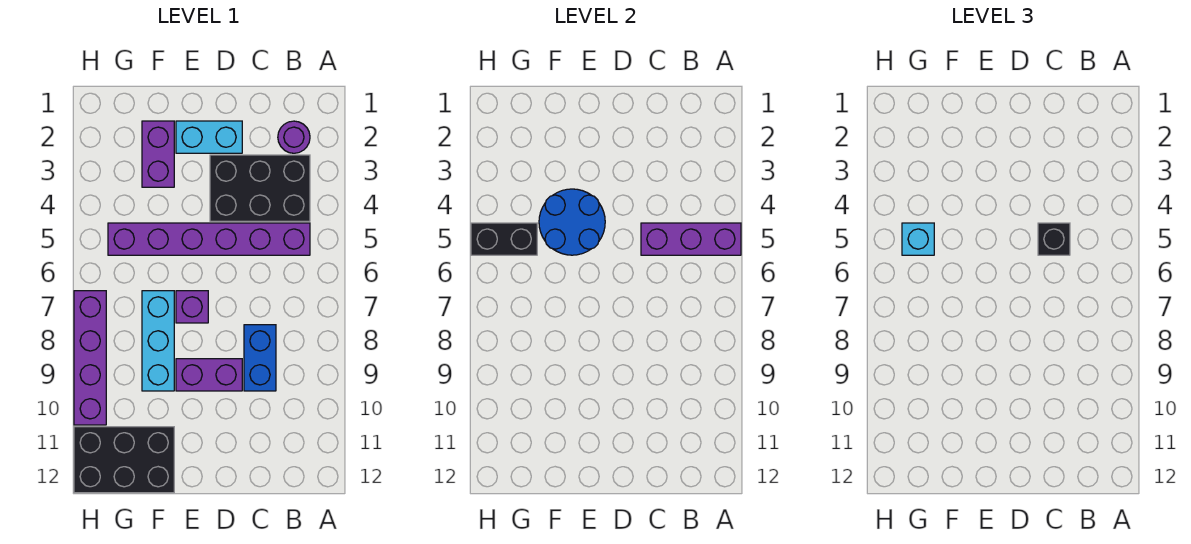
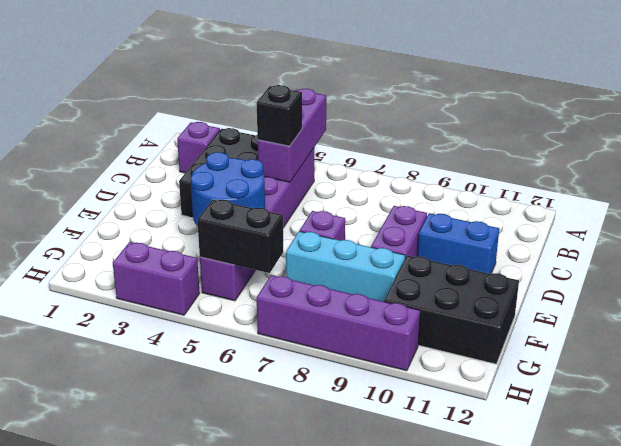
purple 1x1 round brick [278,121,310,153] -> purple 1x1 brick [177,122,220,173]
blue 1x2 brick [244,325,276,391] -> blue 1x2 brick moved to [417,213,499,274]
cyan 1x2 brick [176,121,242,153] -> none
purple 1x2 brick [142,121,174,187] -> purple 1x2 brick moved to [113,242,200,315]
black 2x3 brick [74,427,174,493] -> black 2x3 brick turned to [384,255,519,364]
black 1x2 brick [471,223,537,255] -> black 1x2 brick turned to [197,200,284,273]
cyan 1x1 brick [902,223,934,255] -> none

